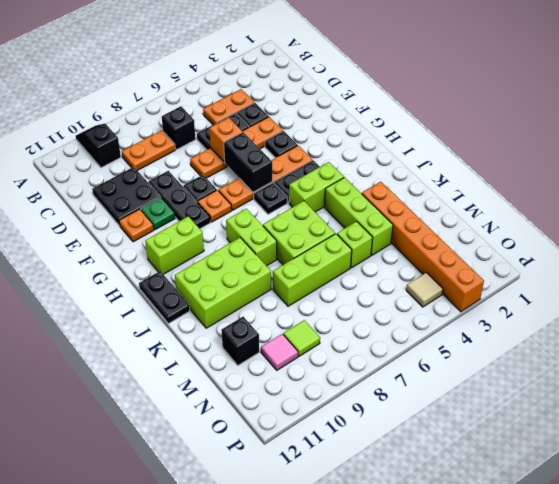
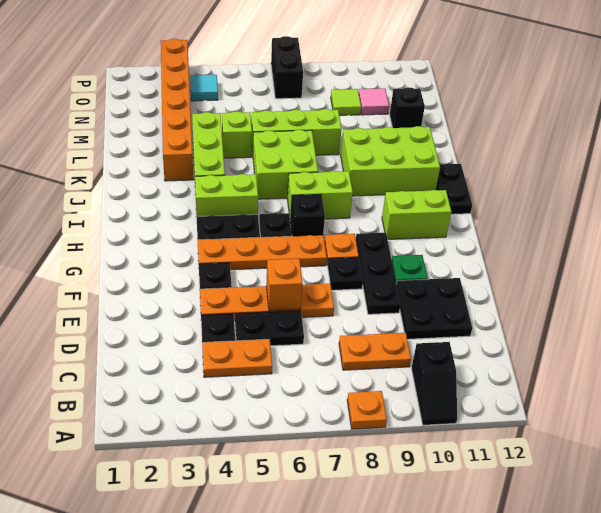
black 1x1 brick [162,106,196,150] -> black 1x1 brick moved to [290,194,325,236]
black 1x2 brick [224,132,272,192] -> black 1x2 brick moved to [271,36,303,99]
orange 1x1 plate [119,209,154,242] -> orange 1x1 plate moved to [347,391,387,429]
lime 1x2 brick [226,209,277,266] -> lime 1x2 brick turned to [287,171,353,219]
tan 1x1 tile [406,272,443,307] -> cyan 1x1 tile [190,75,218,101]

